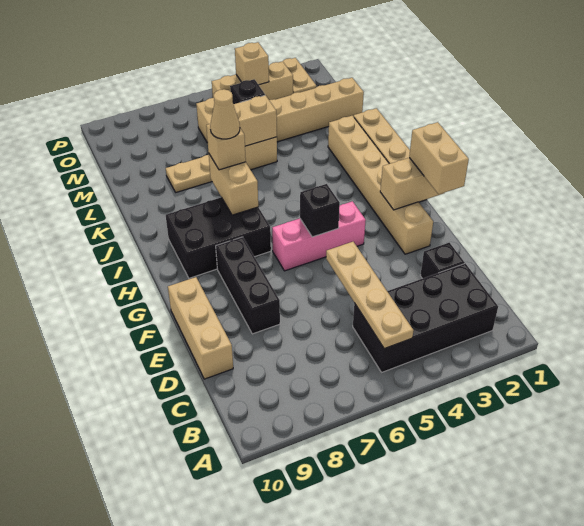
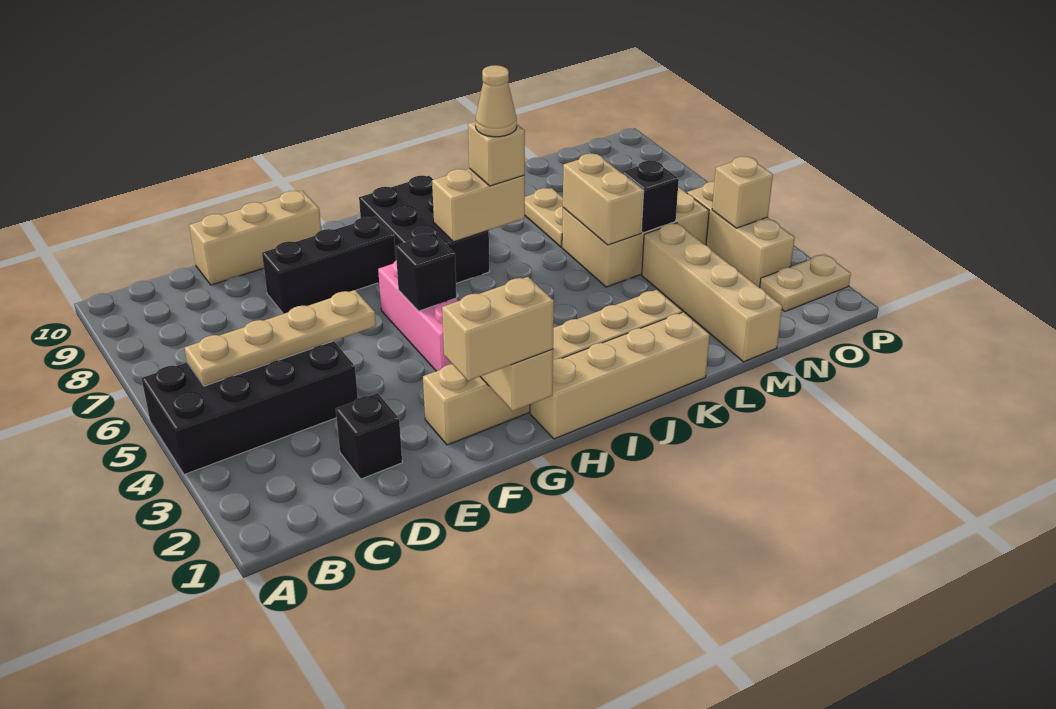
black 2x4 brick [353,263,498,372] -> black 2x4 brick turned to [142,341,358,475]

